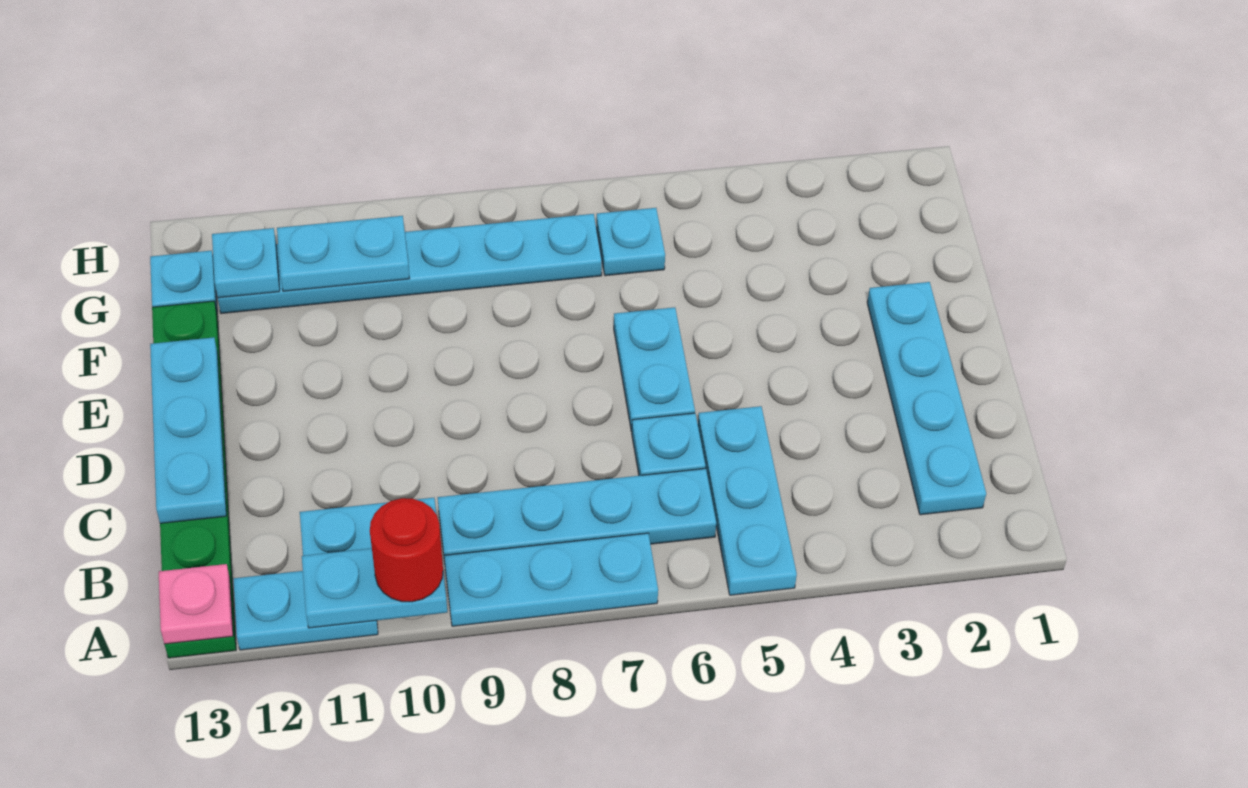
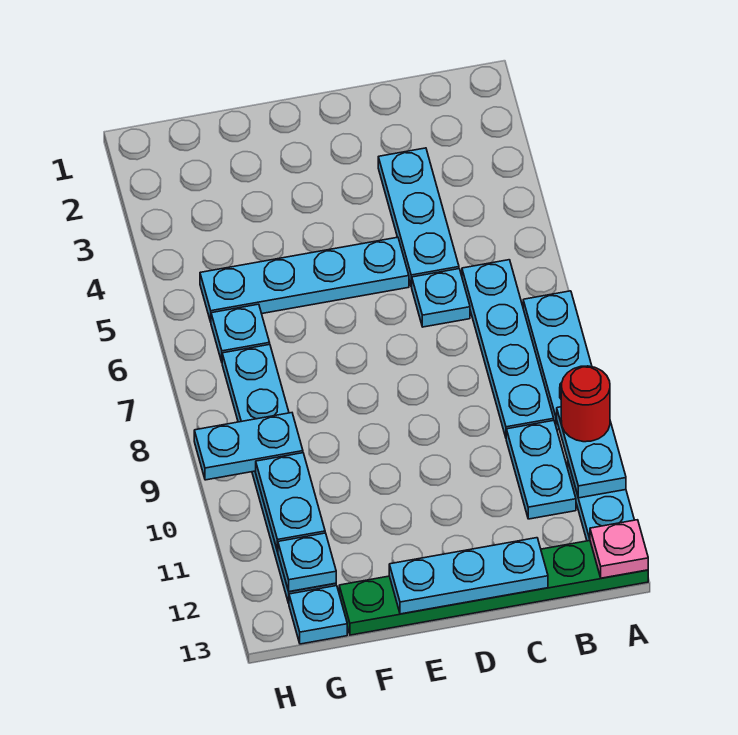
cyan 1x3 plate [698,406,797,595] -> cyan 1x3 plate turned to [378,148,459,287]
cyan 1x4 plate [867,282,986,515] -> cyan 1x4 plate moved to [200,237,409,322]
cyan 1x2 plate [614,307,695,431] -> cyan 1x2 plate moved to [194,413,303,480]

